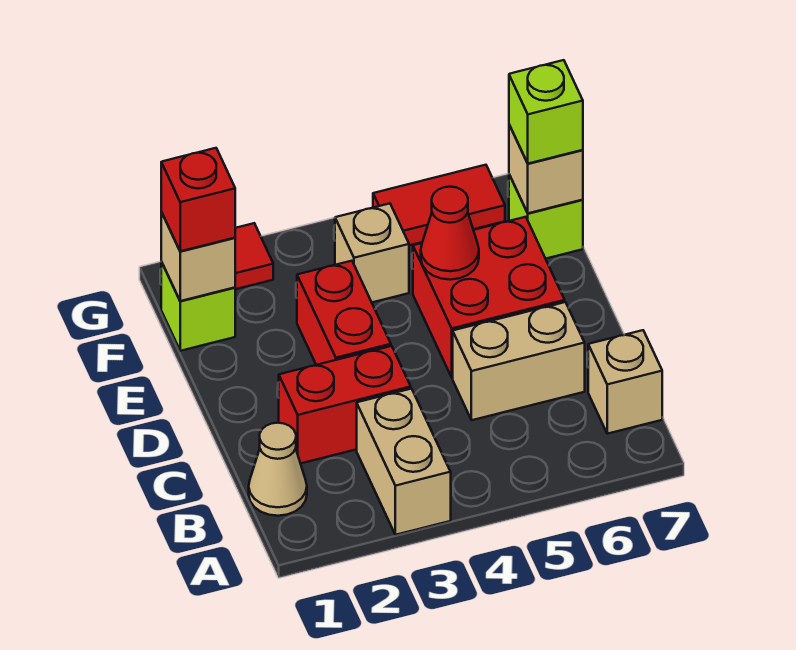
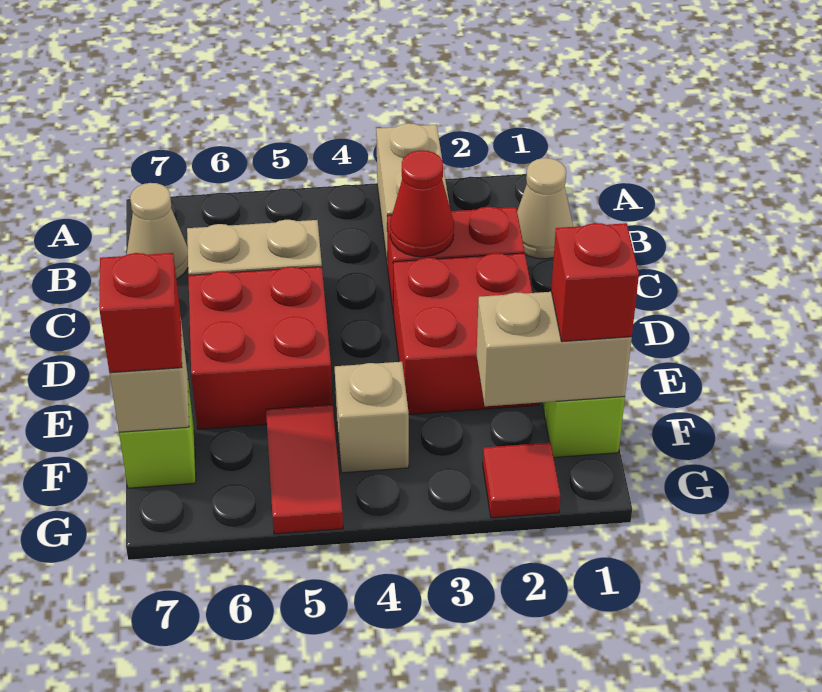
tan 1x1 brick [588,330,662,434] -> tan 1x1 cone [127,183,188,279]
red 1x2 brick [297,261,391,365] -> red 2x2 brick [393,253,539,414]
red 1x1 cone [421,187,479,280] -> red 1x1 cone moved to [390,150,454,257]
tan 1x1 brick [161,212,235,301] -> tan 1x2 brick [477,292,632,406]
lime 1x1 brick [509,60,583,164] -> red 1x1 brick [99,253,182,373]
red 1x2 tile [373,165,505,245] -> red 1x2 tile turned to [266,404,343,534]

